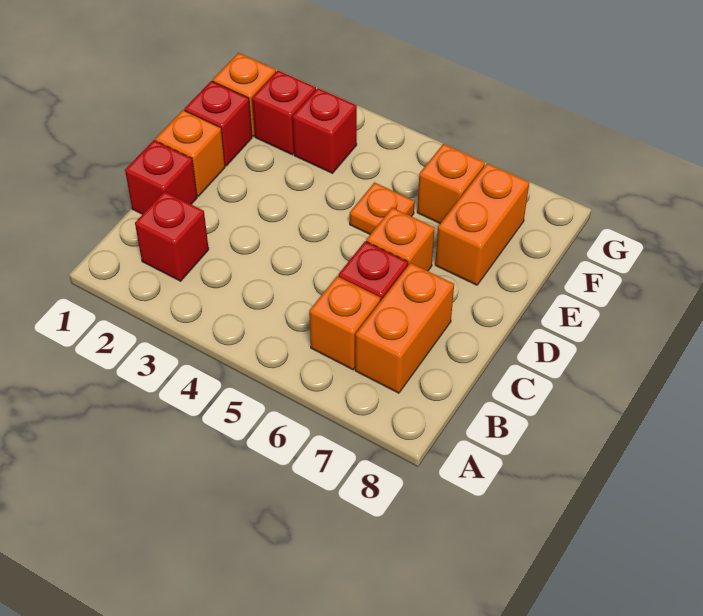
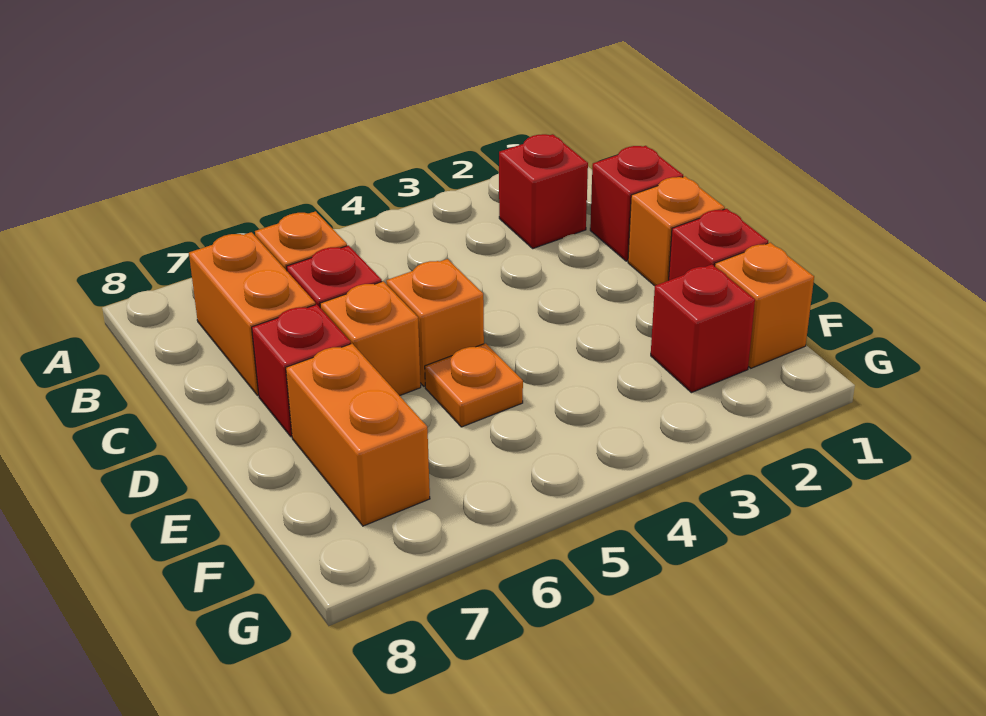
red 1x1 brick [293,88,357,173] -> red 1x1 brick moved to [252,304,351,437]
orange 1x1 brick [417,144,485,223] -> orange 1x1 brick moved to [386,259,484,386]

